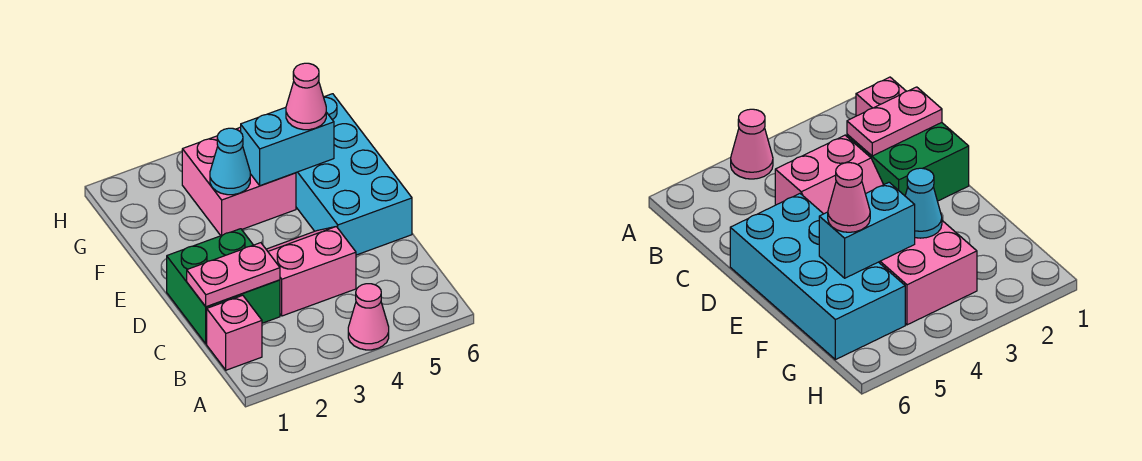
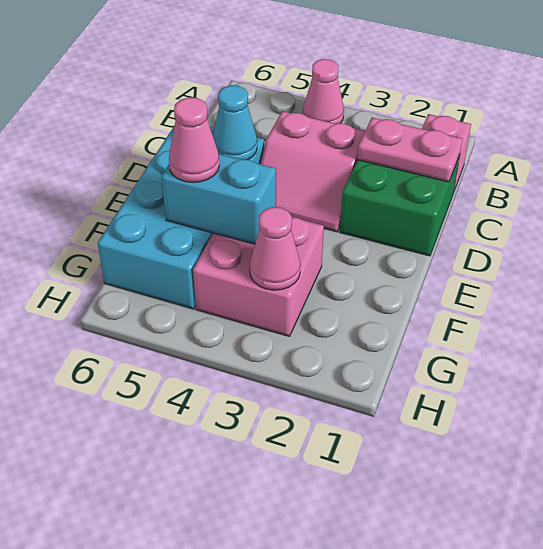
cyan 1x1 cone [210,128,250,195] -> cyan 1x1 cone moved to [213,85,257,160]
none -> pink 1x1 cone [250,207,301,290]

